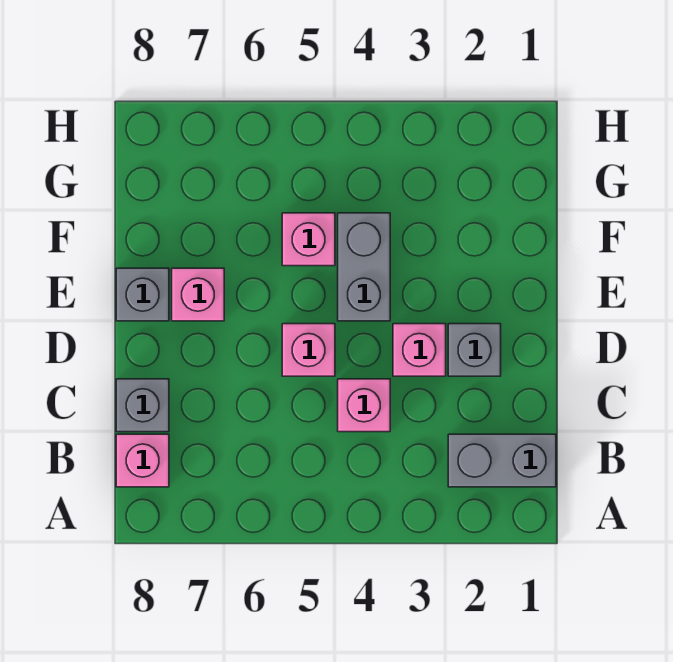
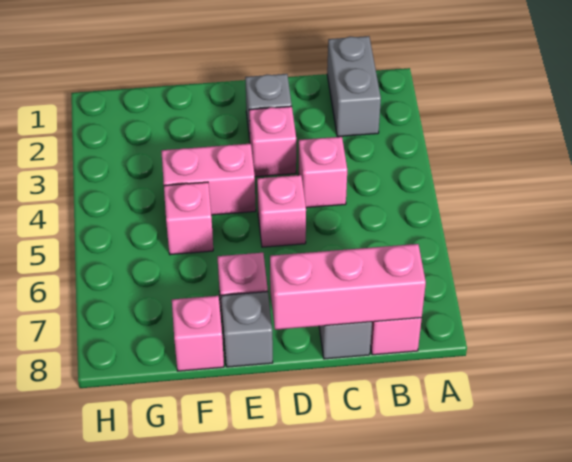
none -> pink 1x3 brick [270,244,426,330]
grey 1x2 brick [338,213,390,321] -> pink 1x2 brick [161,144,256,215]
none -> pink 1x1 brick [172,296,224,371]

